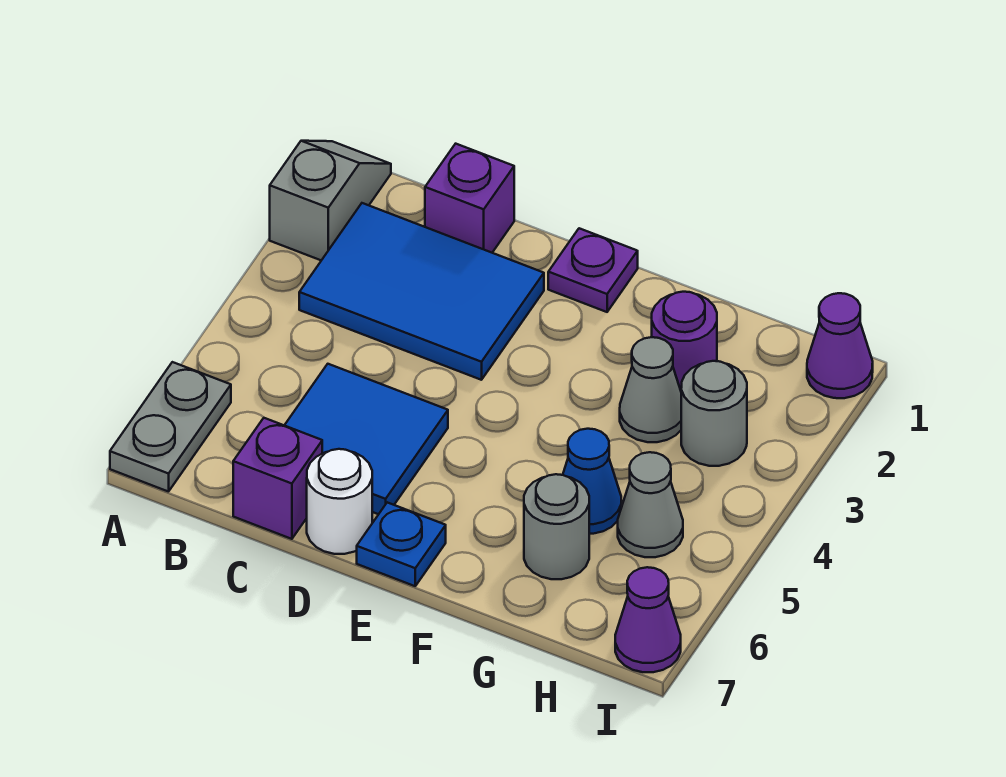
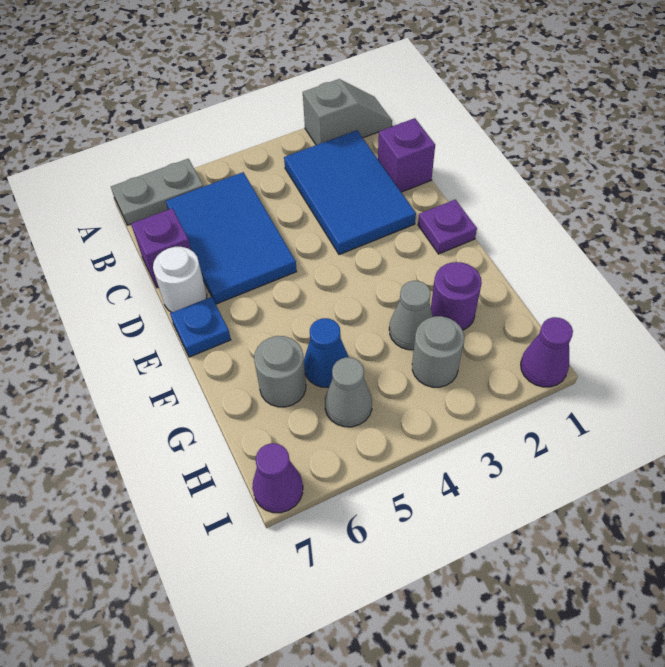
blue 2x2 tile [285,364,448,514] -> blue 2x3 tile [166,172,297,304]

